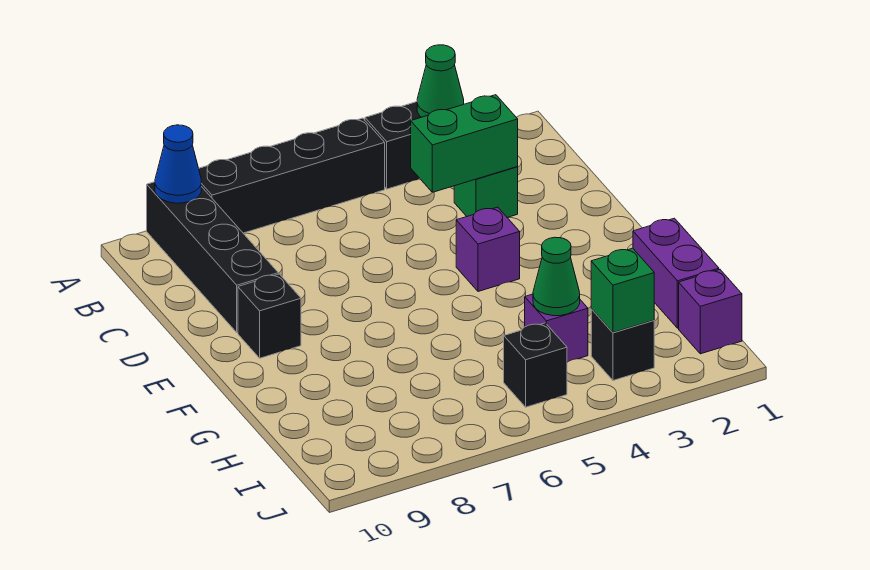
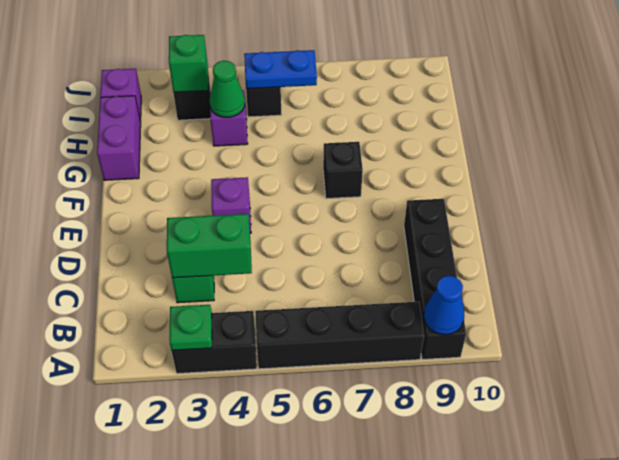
green 1x1 cone [417,45,464,117] -> green 1x1 plate [170,305,212,350]
black 1x1 brick [238,274,301,358] -> black 1x1 brick moved to [323,142,363,199]
none -> blue 1x2 plate [244,50,317,89]

